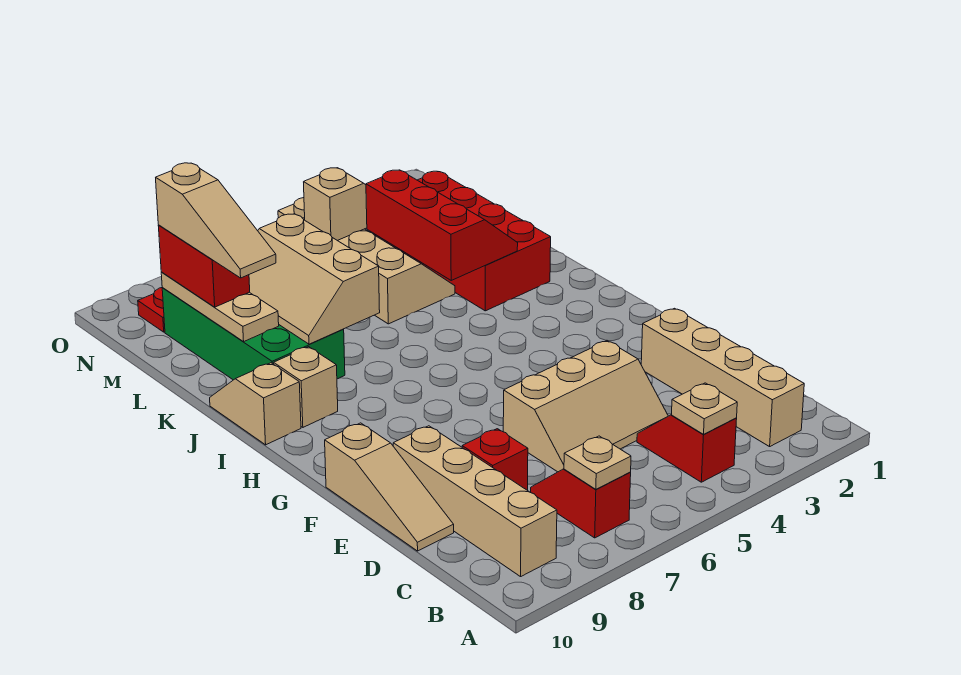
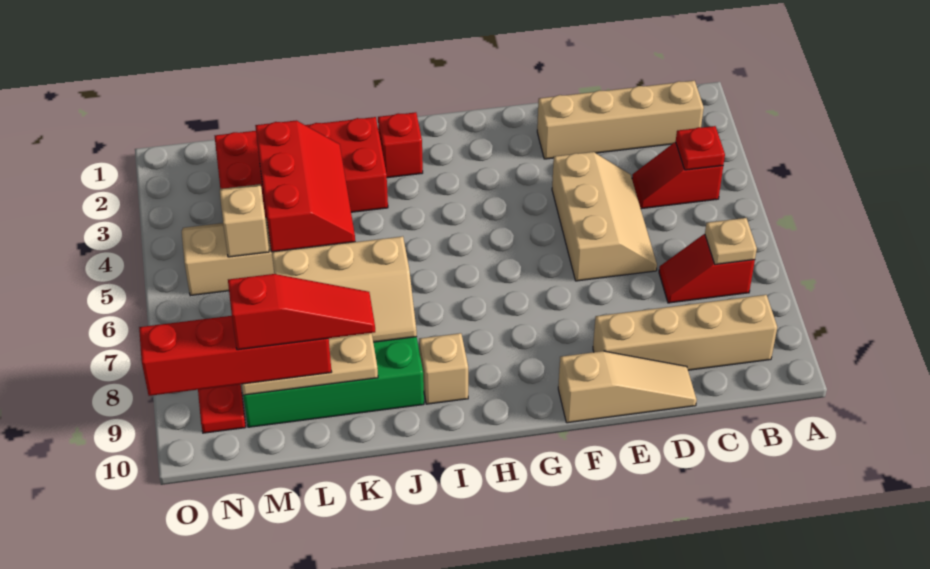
tan 1x1 plate [672,383,737,434] -> red 1x1 plate [676,126,725,170]
red 1x1 brick [462,429,528,490] -> red 1x1 brick moved to [378,112,423,178]
tan 1x2 slope [210,363,301,445] -> none
red 2x3 slope [366,170,518,280] -> red 2x3 slope turned to [255,120,355,252]
tan 1x3 slope [156,163,276,278] -> red 1x3 slope [228,274,375,350]
red 1x2 brick [158,225,250,307] -> red 1x4 brick [139,316,332,396]

